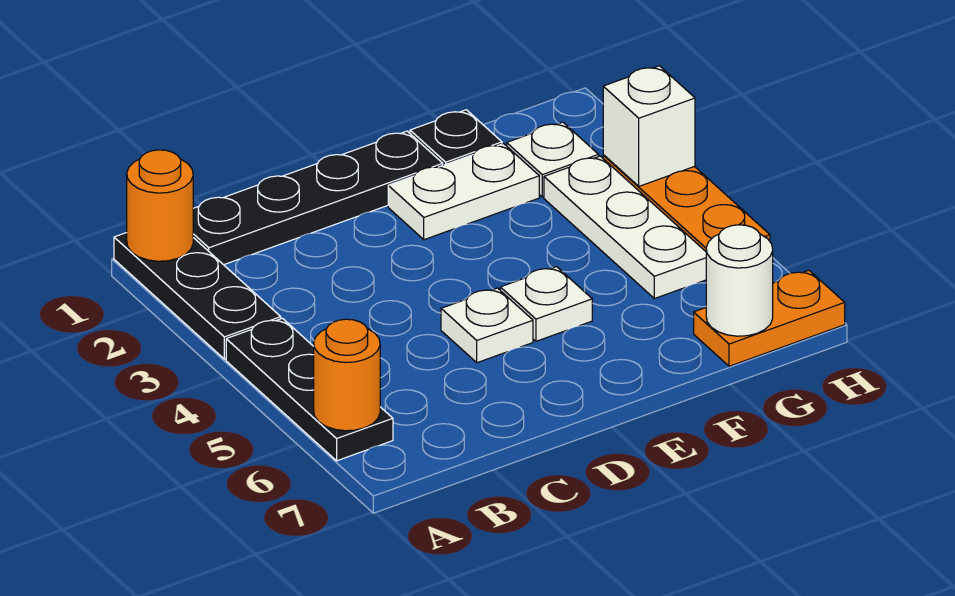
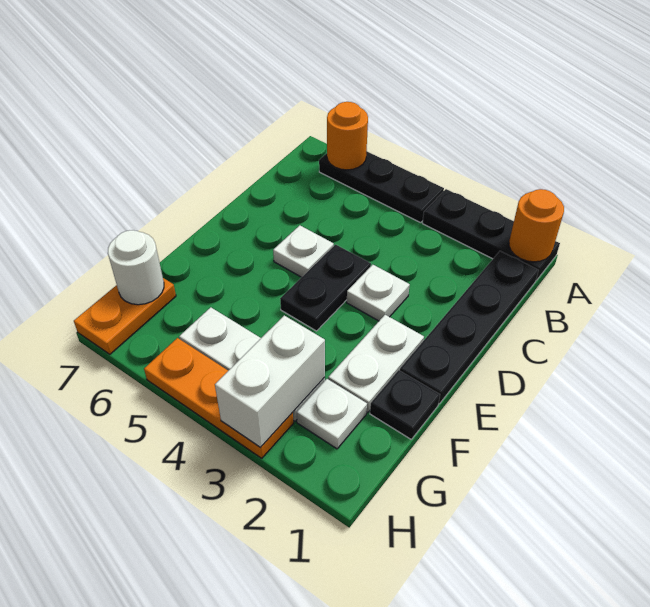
none -> black 1x2 plate [280,245,371,331]
white 1x1 plate [500,267,592,341] -> white 1x1 plate moved to [347,265,410,321]
white 1x1 brick [603,66,695,186] -> white 1x2 brick [215,315,325,448]

